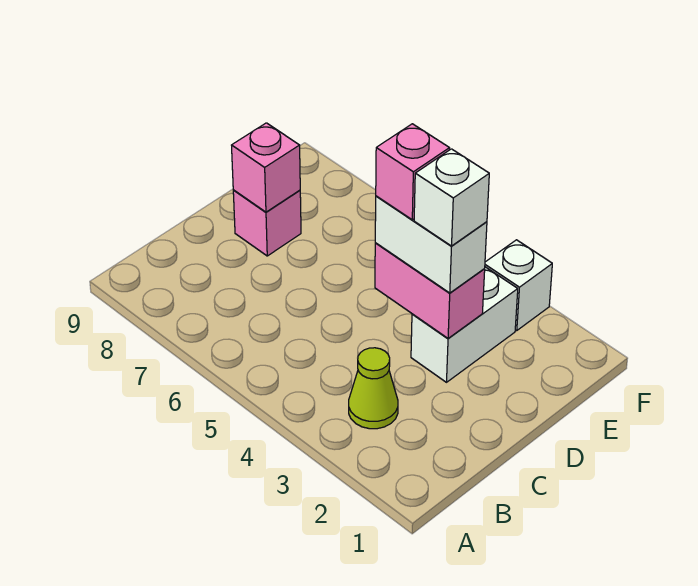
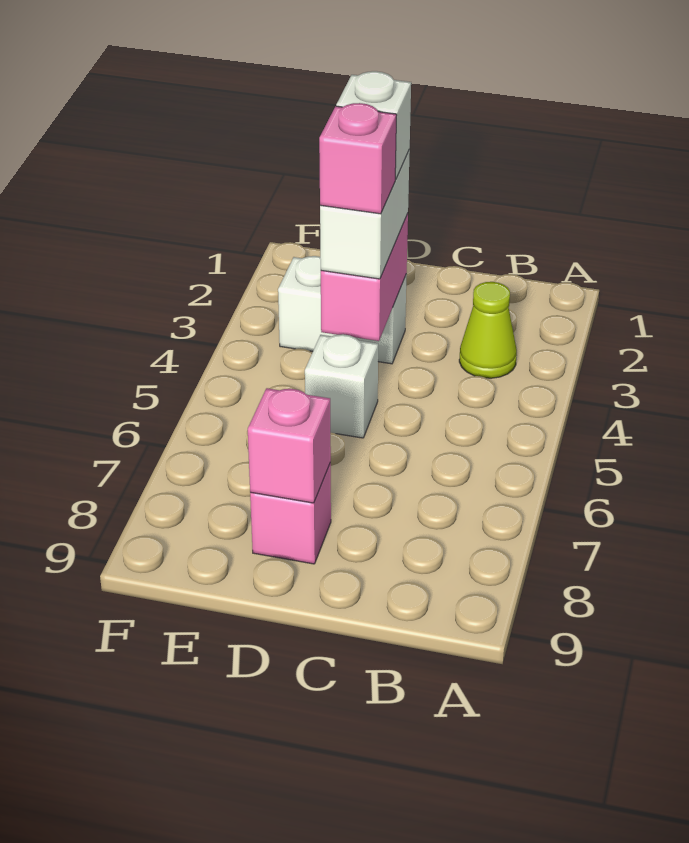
white 1x1 brick [485,240,552,330] -> white 1x1 brick moved to [305,334,378,438]

